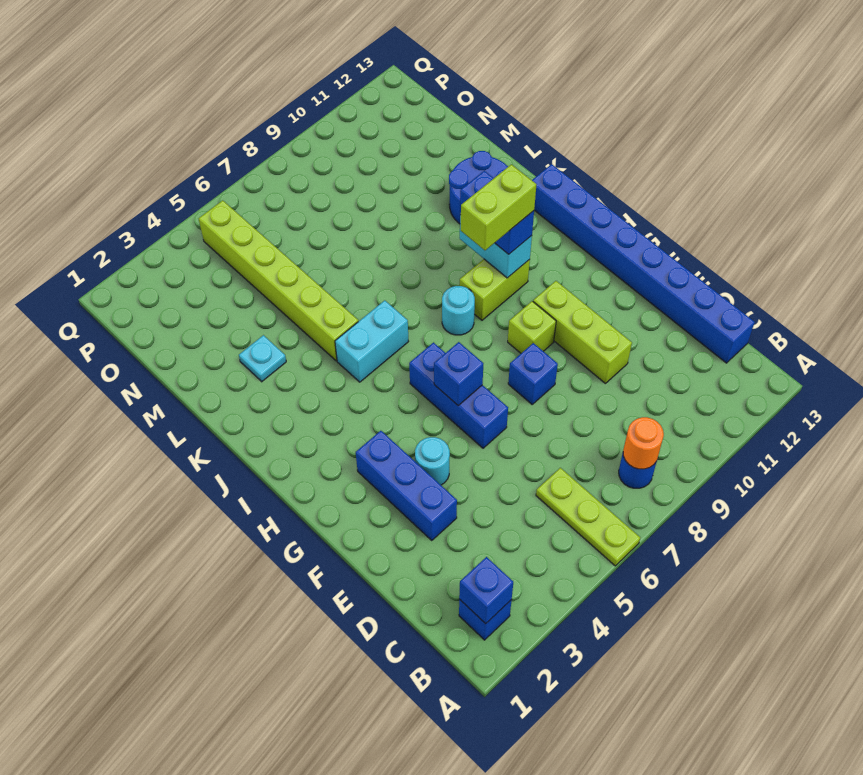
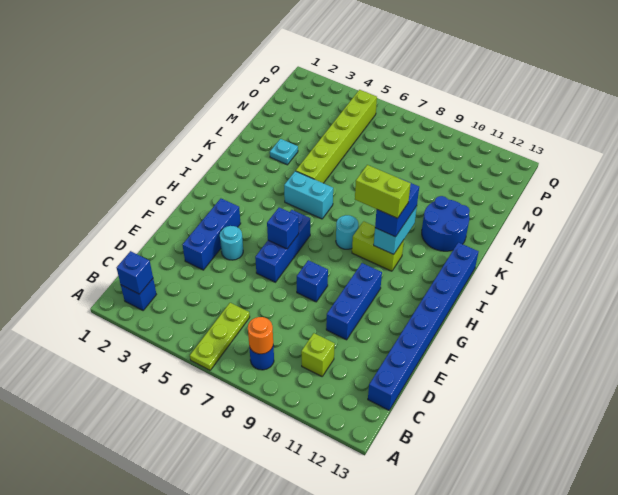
lime 1x3 brick [533,281,632,383] -> blue 1x3 brick [326,263,382,340]
lime 1x1 brick [508,301,556,353] -> lime 1x1 brick moved to [301,333,335,376]

